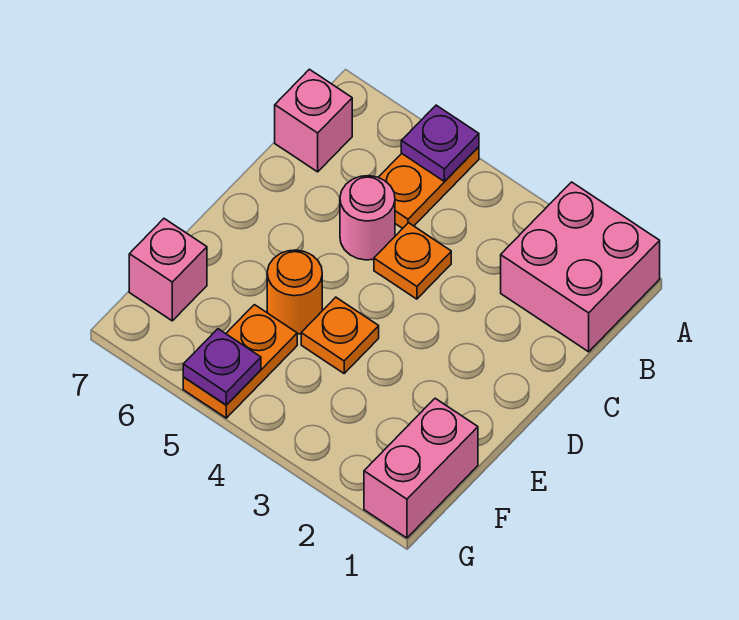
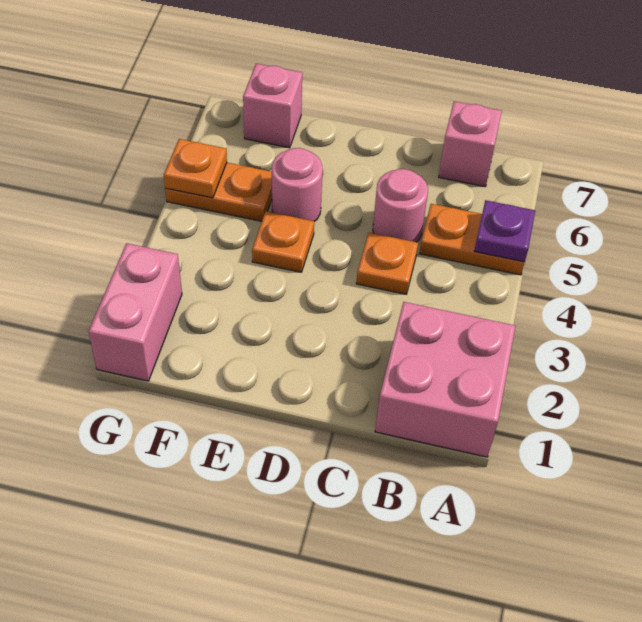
orange 1x1 round brick [267,250,322,334] -> pink 1x1 round brick [272,148,323,222]
pink 1x2 brick [364,398,478,538] -> pink 1x2 brick turned to [89,243,182,381]
purple 1x1 plate [183,329,261,405] -> orange 1x1 plate [164,139,227,198]

